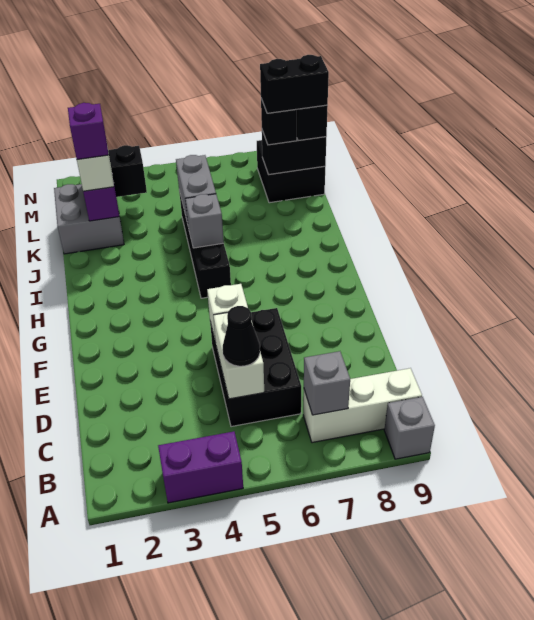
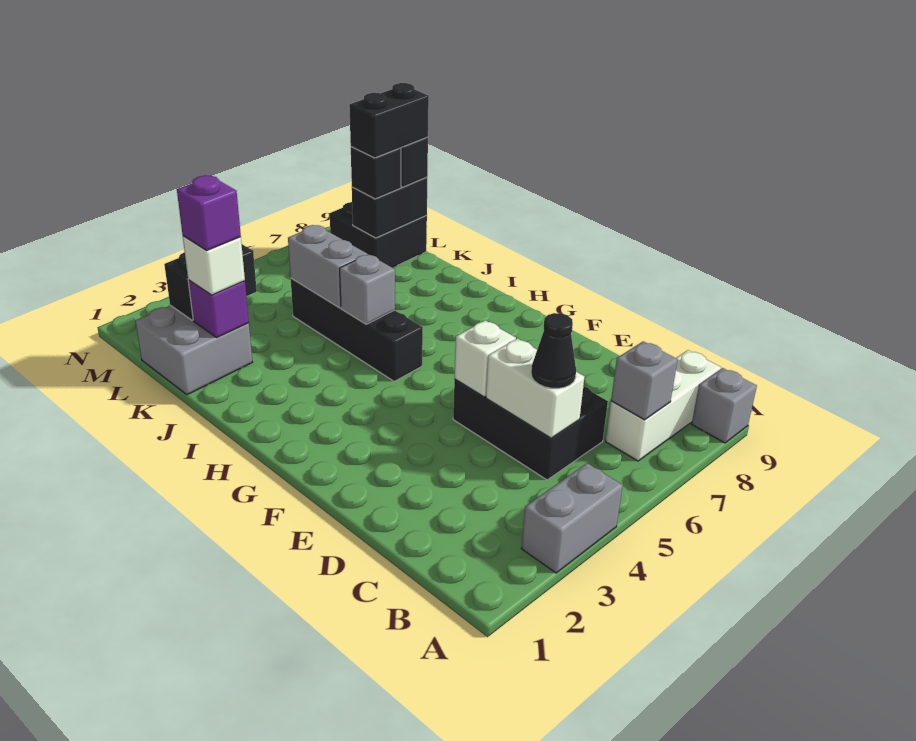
purple 1x2 brick [158,431,243,503] -> grey 1x2 brick [521,463,623,573]

